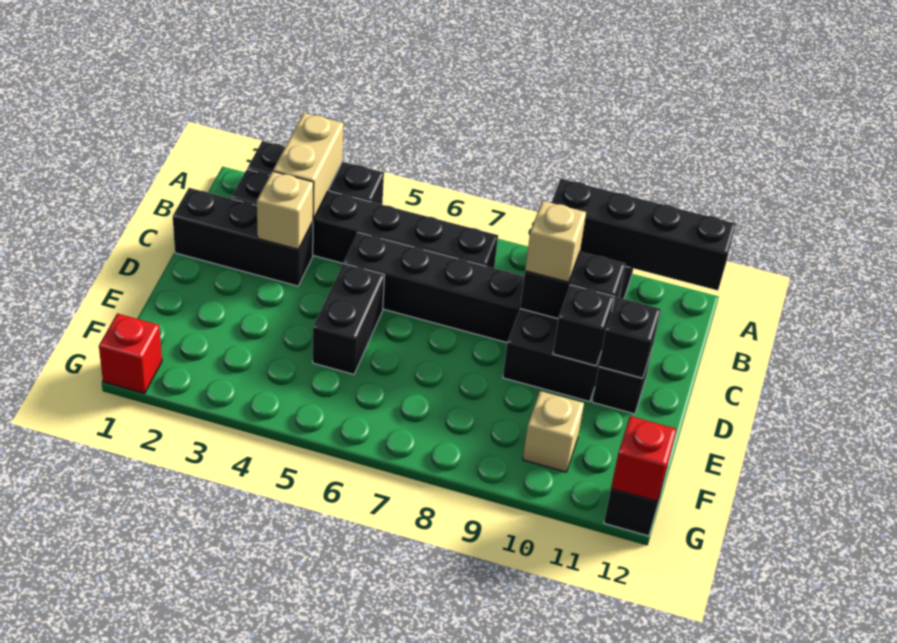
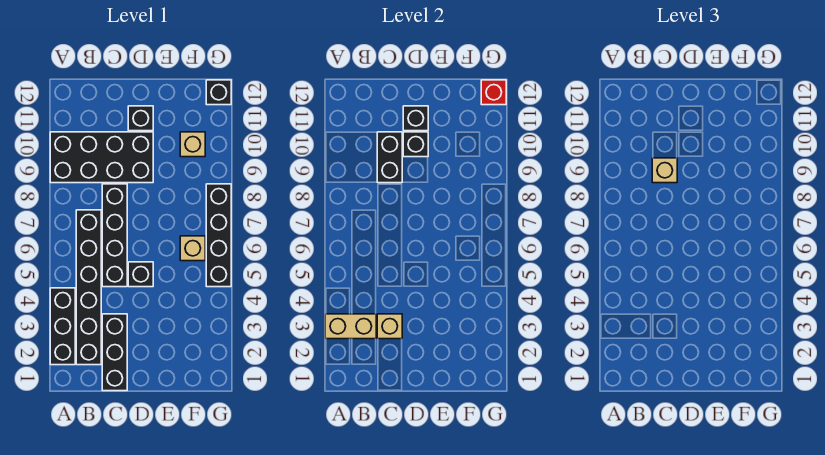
black 1x4 brick [551,179,736,290] -> black 1x4 brick moved to [206,184,231,287]
black 1x2 brick [313,263,385,374] -> black 1x1 brick [128,262,153,287]
none -> tan 1x1 brick [180,236,205,261]
red 1x1 brick [99,313,162,394] -> none

